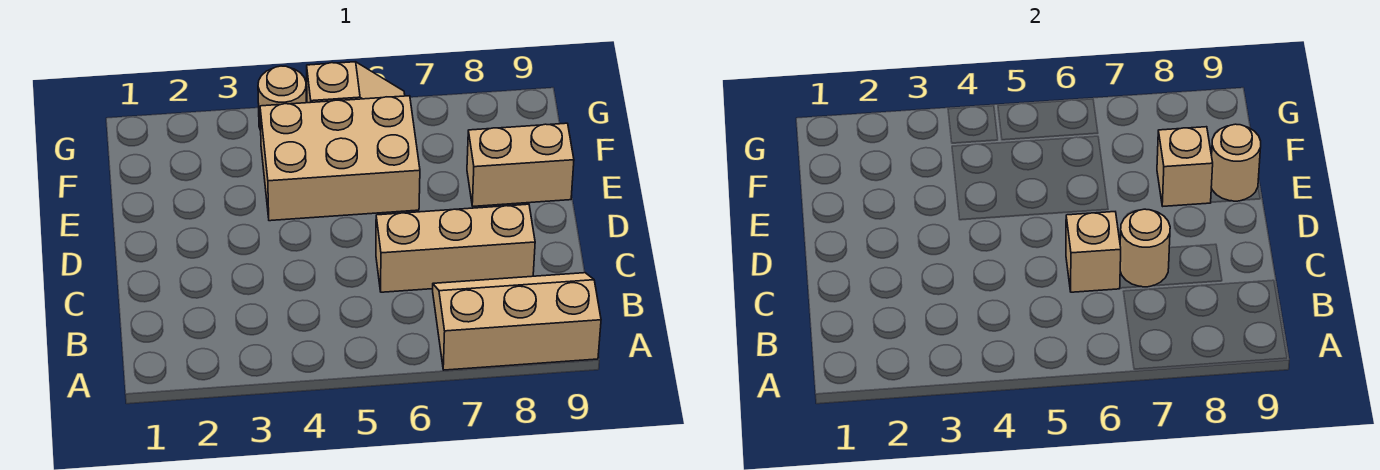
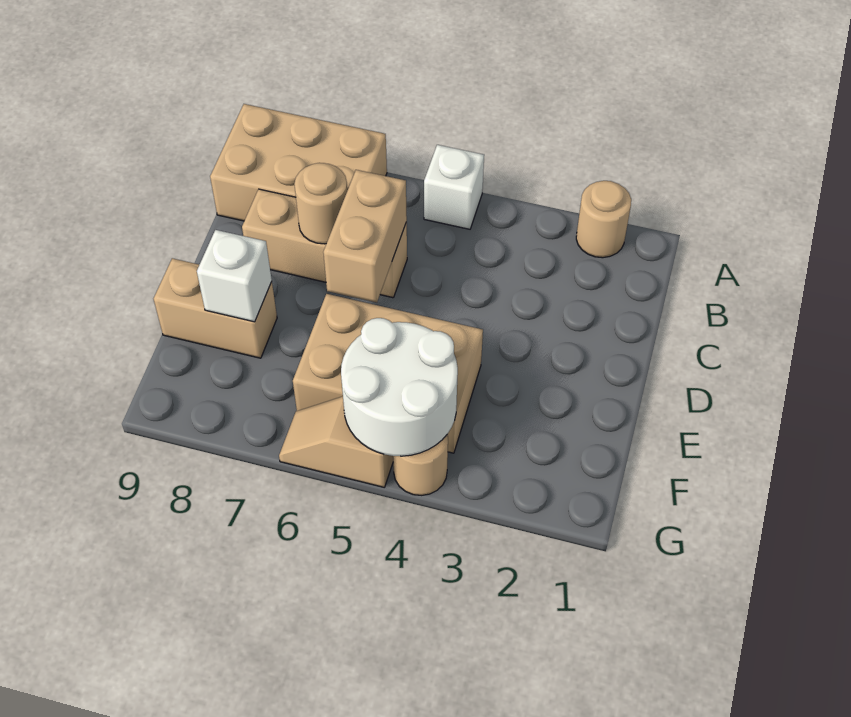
none -> white 1x1 brick [424,145,484,229]
tan 2x3 slope [433,273,601,370] -> tan 2x3 brick [210,104,387,221]
tan 1x1 brick [1066,212,1121,292] -> tan 1x2 brick [323,170,407,302]
tan 1x1 brick [1157,127,1213,206] -> white 1x1 brick [197,230,272,322]
tan 1x1 round brick [1211,124,1261,201] -> tan 1x1 round brick moved to [576,181,631,258]
none -> white 2x2 round brick [341,318,458,456]

